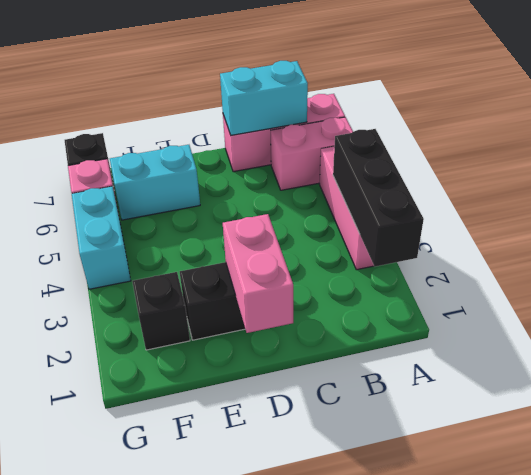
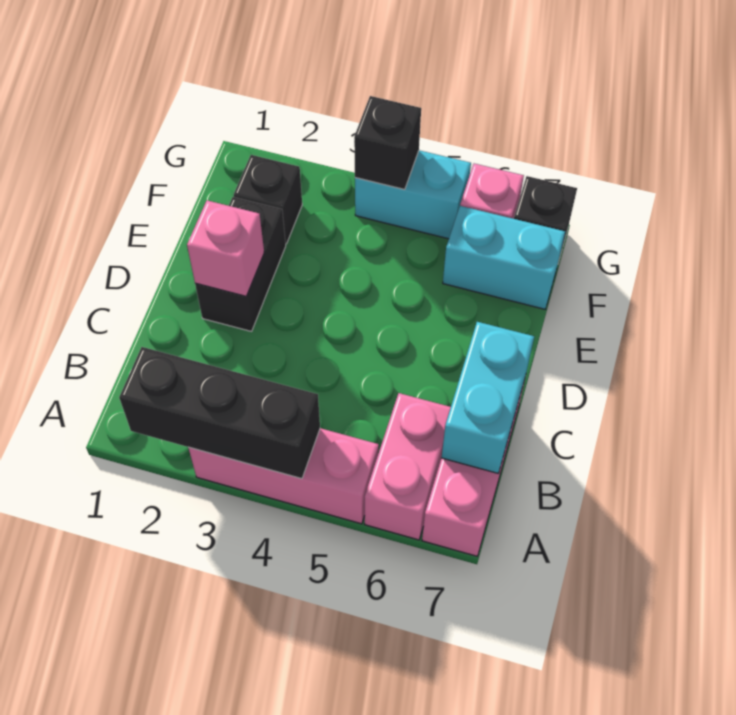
pink 1x2 brick [223,214,293,333] -> pink 1x1 brick [187,200,264,296]
cyan 1x2 brick [110,145,200,220] -> cyan 1x2 brick turned to [443,206,565,309]
none -> black 1x1 brick [354,96,421,190]

